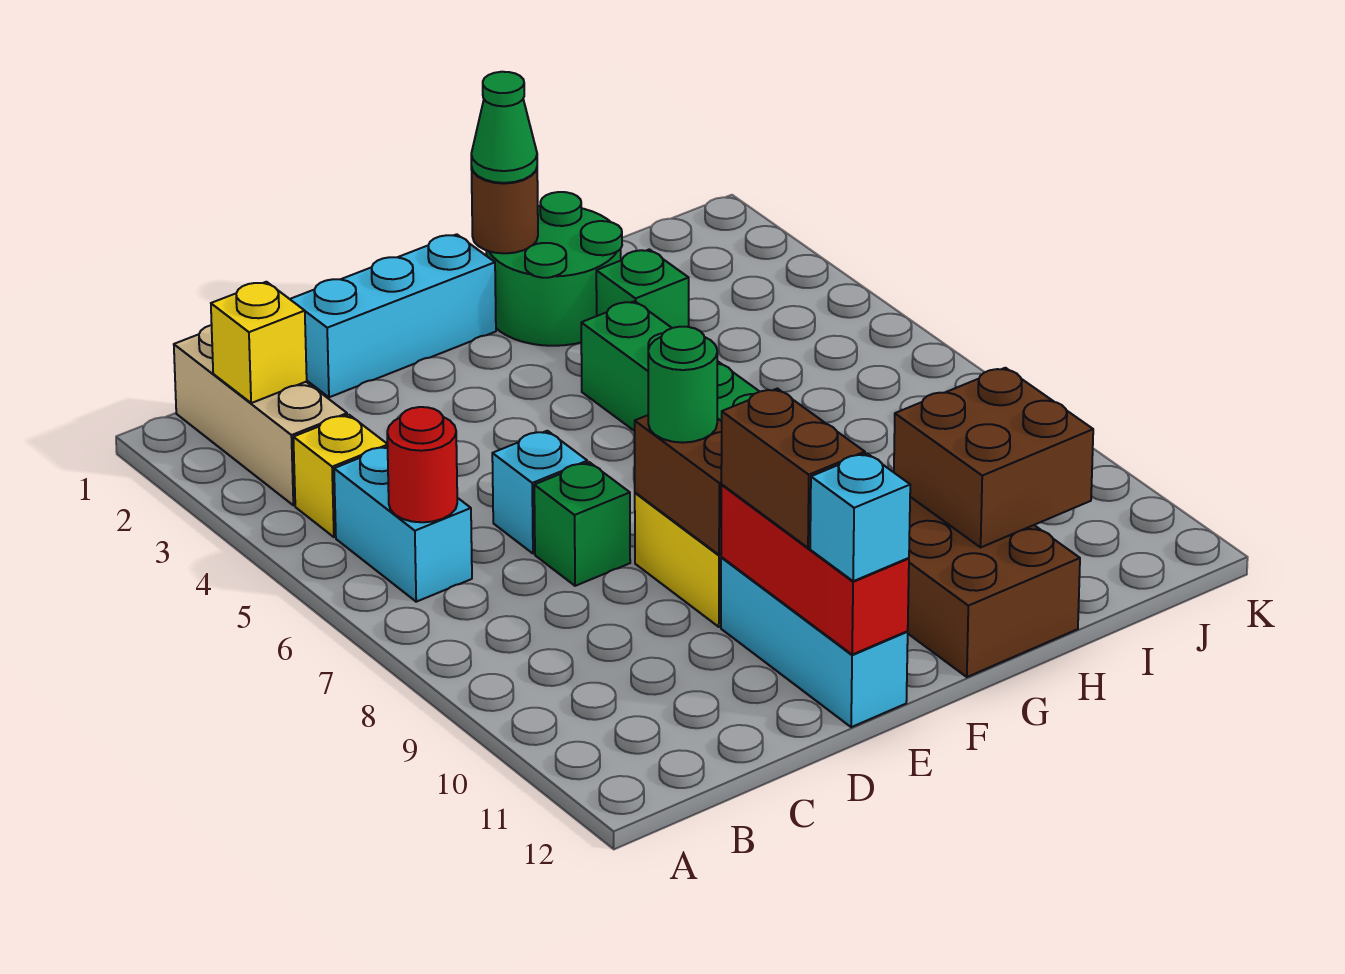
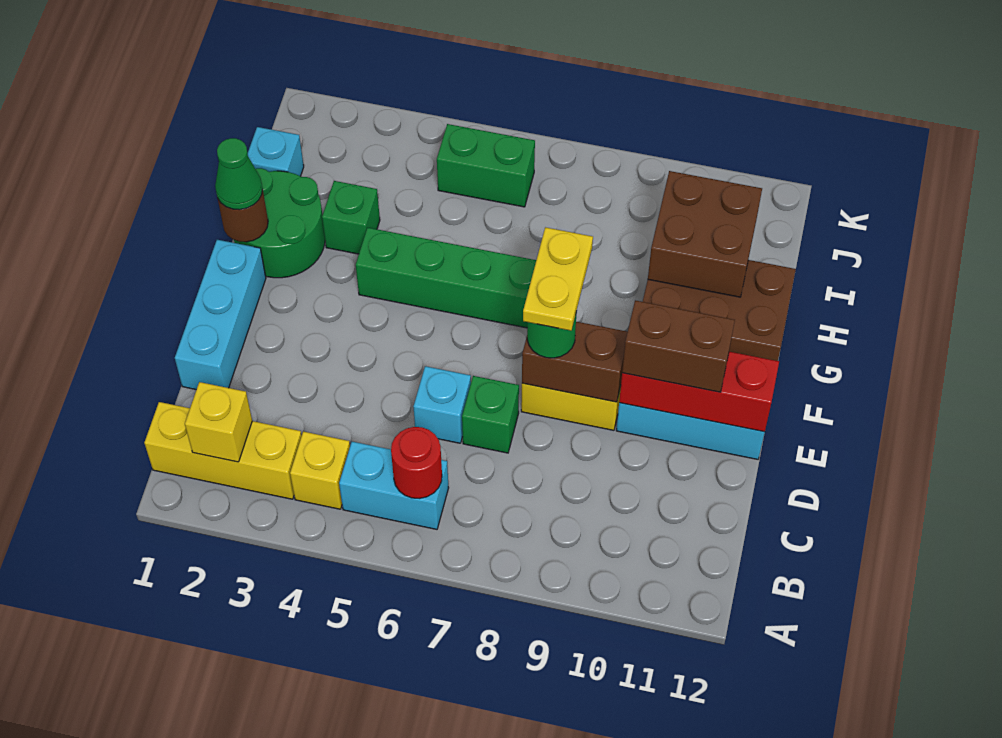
tan 1x3 brick [174,325,347,505] -> yellow 1x3 brick [144,402,302,499]
none -> yellow 1x2 plate [523,227,593,331]
cyan 1x1 brick [810,453,910,581] -> cyan 1x1 brick moved to [248,127,304,176]
none -> green 1x2 brick [437,124,535,207]

